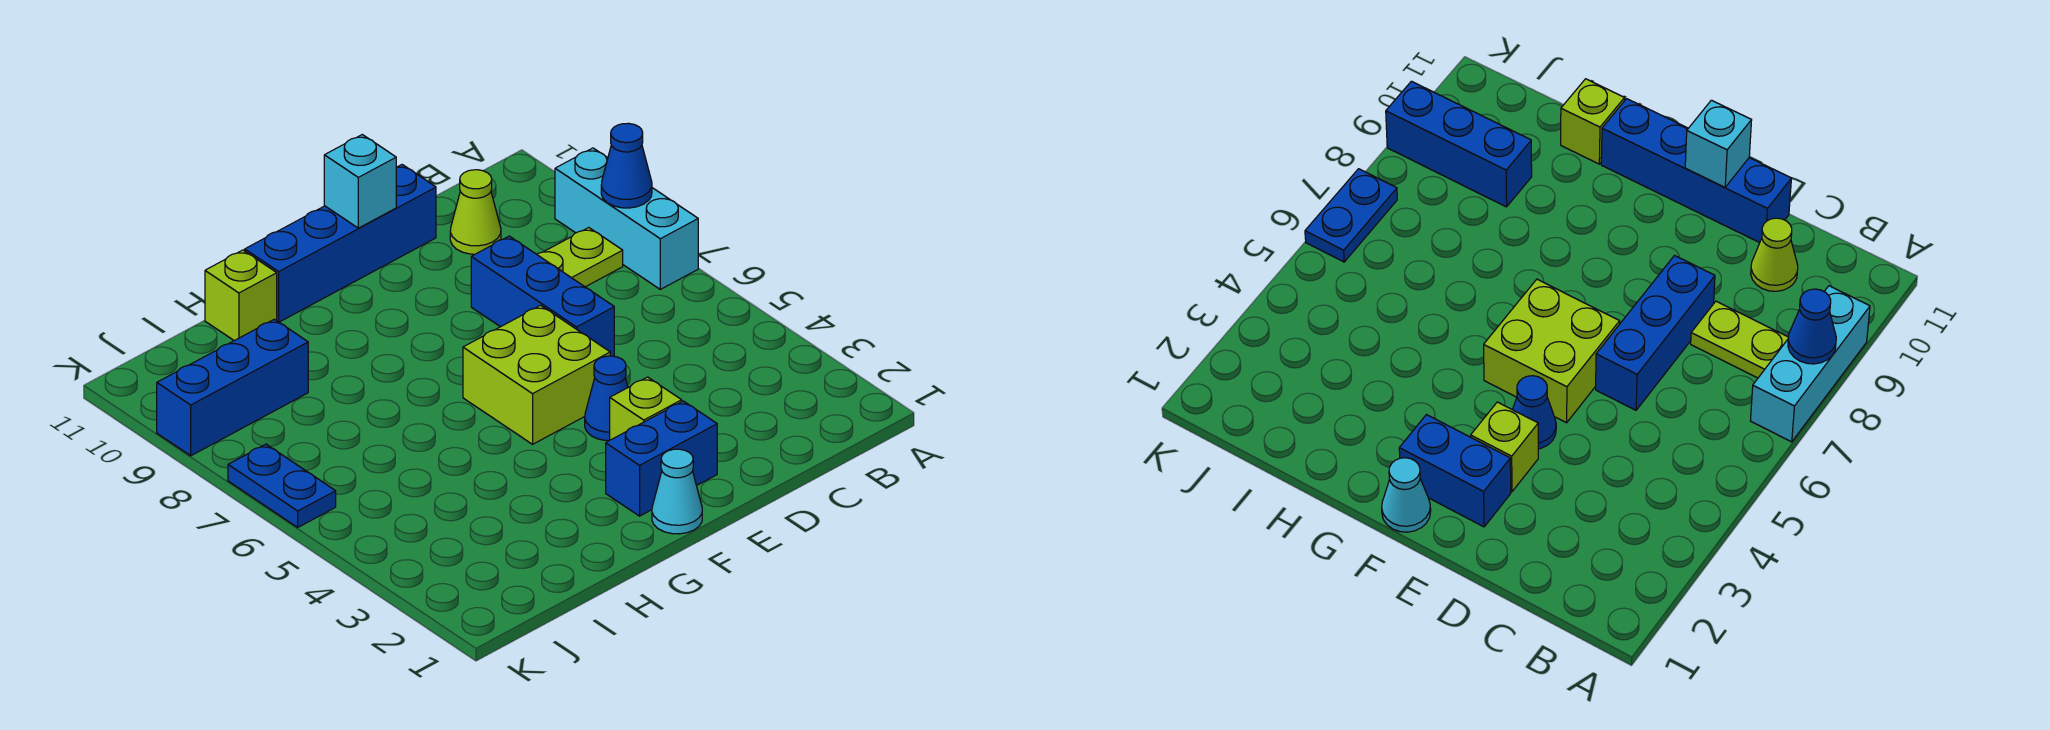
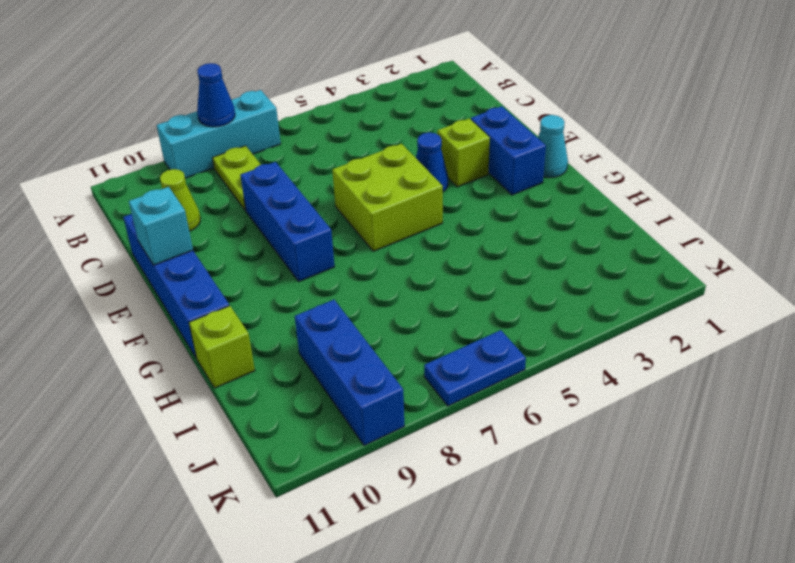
blue 1x3 brick [471,236,614,356] -> blue 1x3 brick turned to [240,162,335,281]

